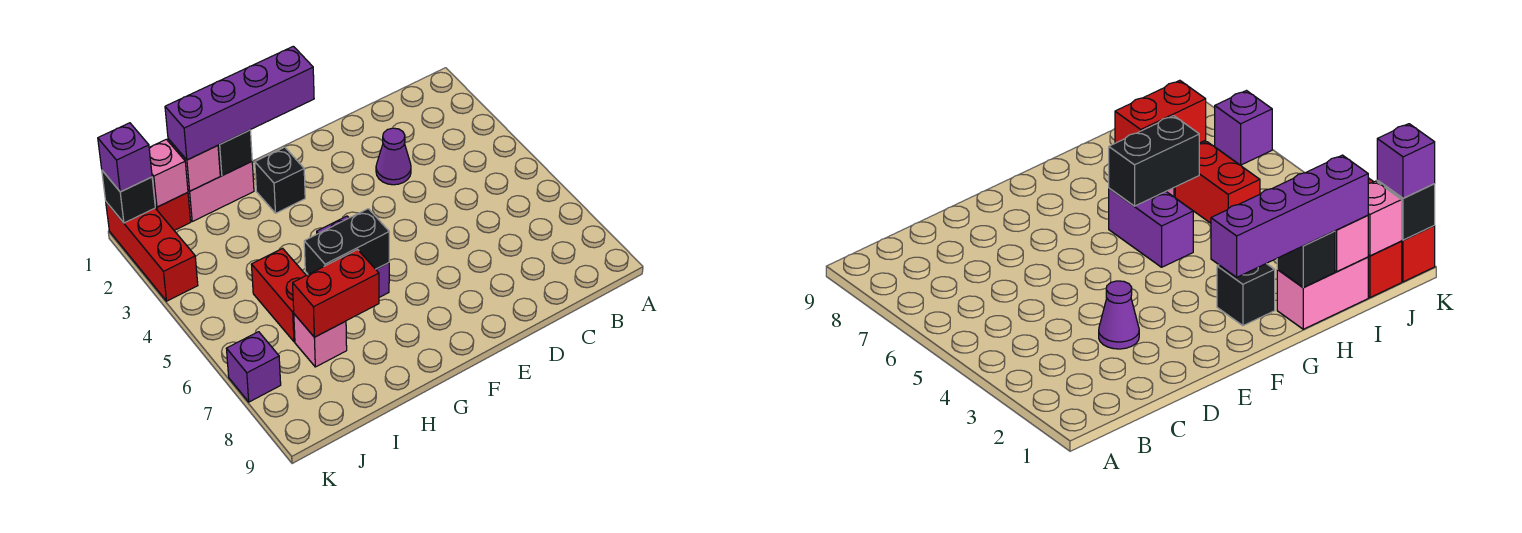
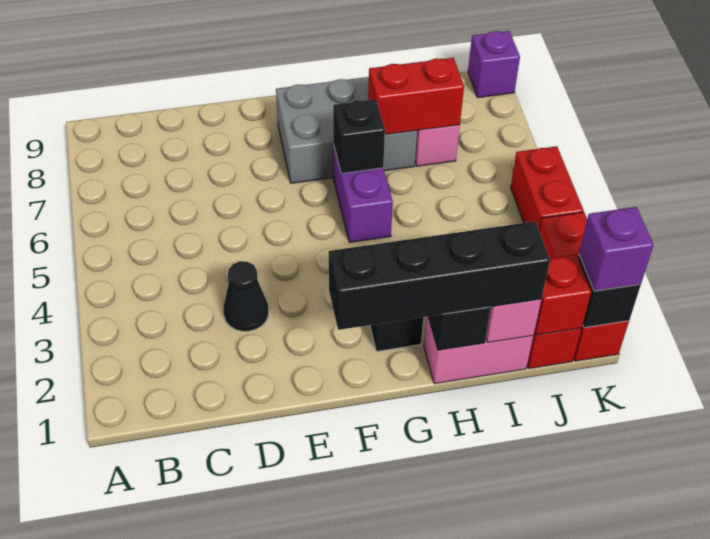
purple 1x1 cone [376,128,411,185] -> black 1x1 cone [223,261,269,331]
purple 1x4 brick [165,46,314,160] -> black 1x4 brick [329,221,550,330]
none -> grey 2x3 brick [276,77,417,183]
black 1x2 brick [304,209,389,274] -> black 1x1 brick [333,99,385,173]
red 1x2 brick [251,248,306,342] -> red 1x2 brick moved to [511,146,583,230]
pink 1x1 brick [149,139,188,207] -> red 1x1 brick [534,254,591,335]
purple 1x1 brick [226,332,281,402] -> purple 1x1 brick moved to [468,31,520,98]

